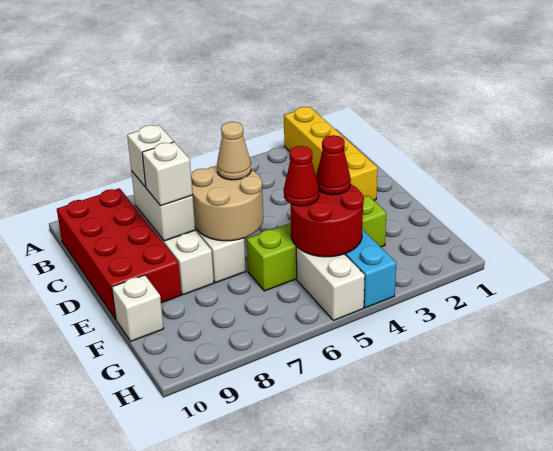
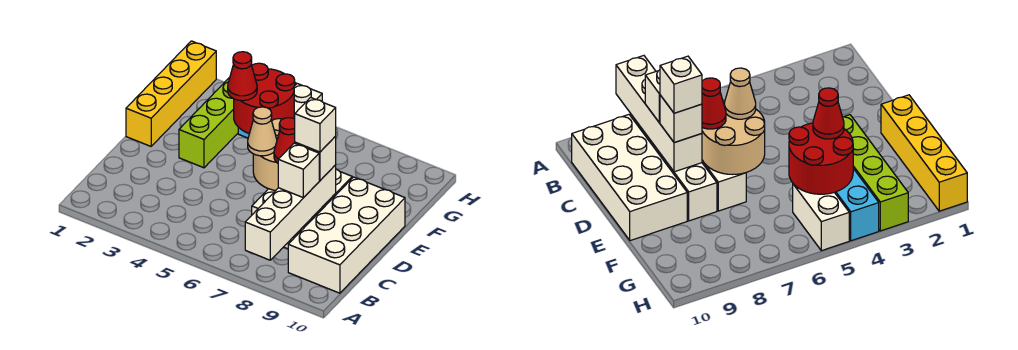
yellow 1x4 brick [284,107,378,200] -> yellow 1x4 brick moved to [126,41,216,146]
red 2x4 brick [57,188,181,319] -> white 2x4 brick [288,177,405,293]
white 1x2 brick [131,171,195,241] -> white 1x4 brick [245,165,336,260]
lime 1x4 brick [247,196,386,291] -> lime 1x4 brick turned to [179,77,238,168]
red 1x1 cone [284,146,319,206] -> red 1x1 cone moved to [274,118,295,163]
white 1x1 brick [112,275,164,341] -> white 1x1 brick moved to [295,98,336,152]

